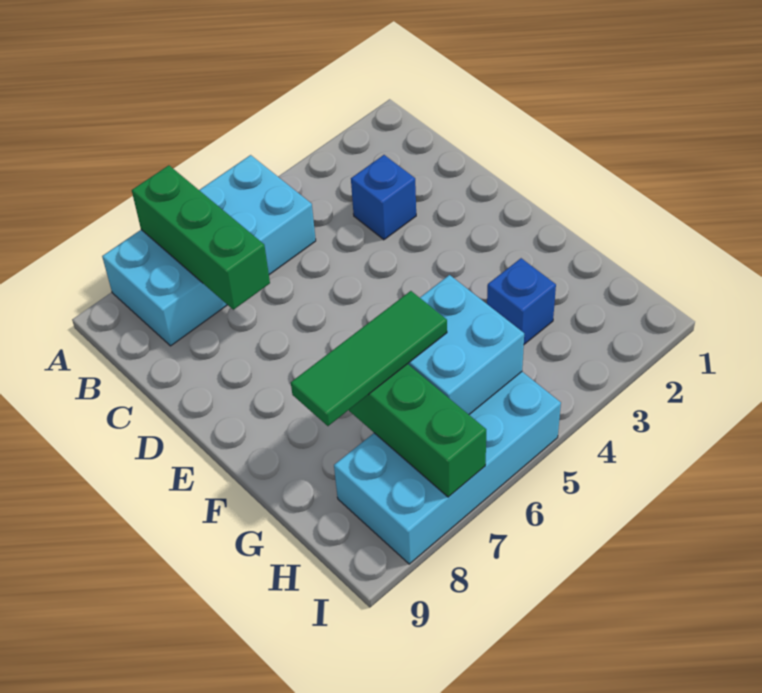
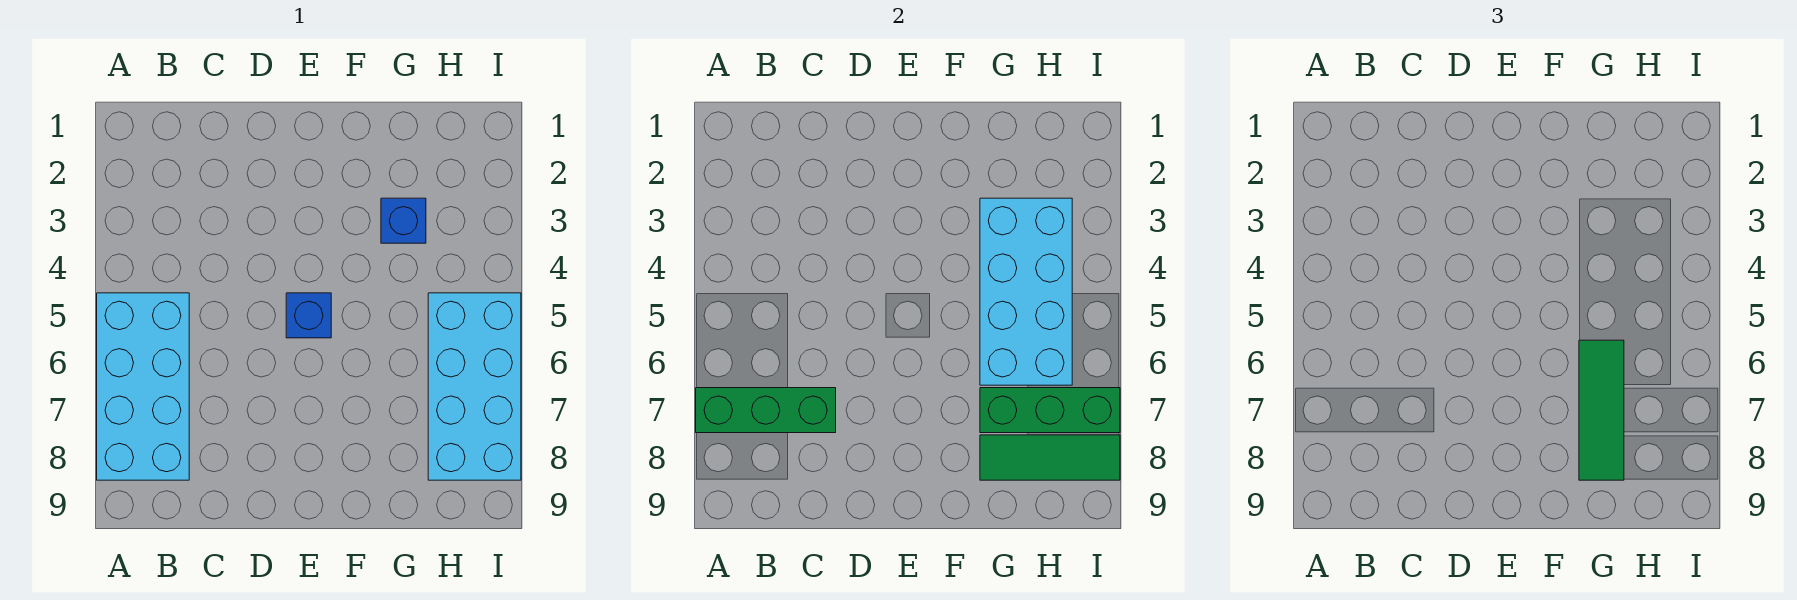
blue 1x1 brick [351,155,416,240] -> blue 1x1 brick moved to [286,293,331,338]
cyan 2x2 brick [408,275,524,414] -> cyan 2x4 brick [980,198,1072,385]
none -> green 1x3 tile [980,435,1120,480]

